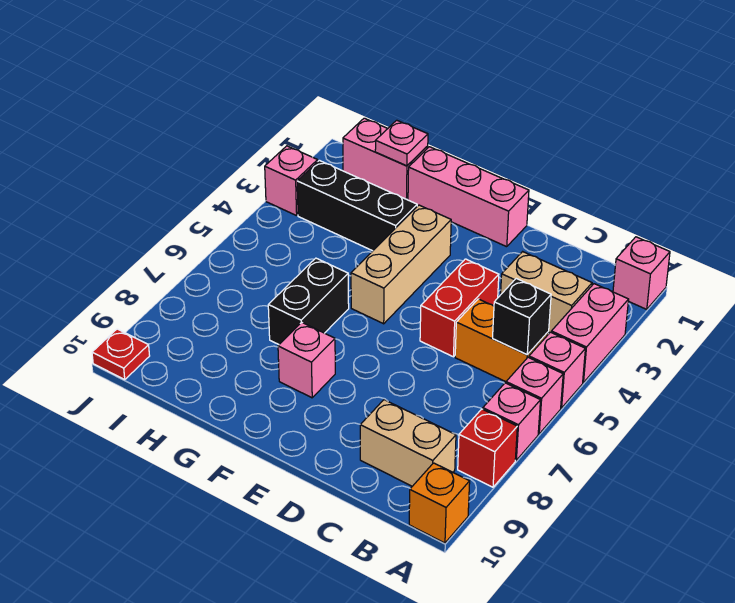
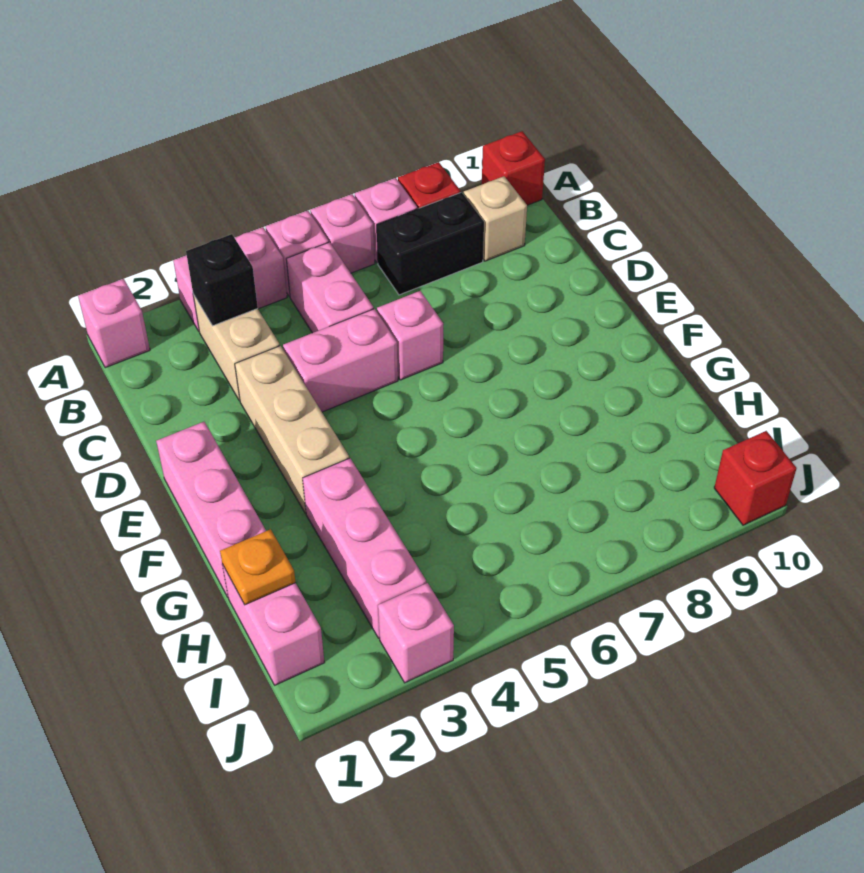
orange 1x1 brick [409,463,470,543] -> red 1x1 brick [482,131,545,205]
orange 1x2 brick [455,299,549,382] -> pink 1x2 brick [286,242,374,333]
black 1x1 brick [493,279,551,355] -> black 1x1 brick moved to [186,234,258,326]
tan 1x2 brick [360,400,456,486] -> tan 1x1 brick [464,176,527,261]
red 1x2 brick [420,259,499,357] -> pink 1x2 brick [283,309,398,412]
tan 1x3 brick [351,205,451,324] -> tan 1x3 brick turned to [235,346,349,513]
pink 1x1 brick [278,322,335,398] -> pink 1x1 brick moved to [377,291,443,380]
black 1x3 brick [297,160,417,251] -> pink 1x3 brick [303,458,426,638]
black 1x2 brick [268,258,349,344] -> black 1x2 brick moved to [377,192,484,295]
pink 1x1 plate [375,120,428,166] -> orange 1x1 plate [220,529,296,605]
red 1x1 plate [92,329,150,380] -> red 1x1 brick [714,431,797,525]

